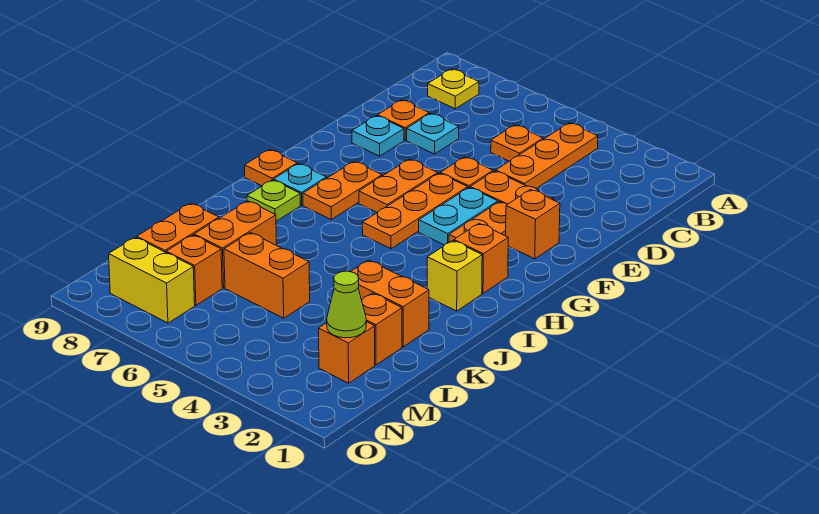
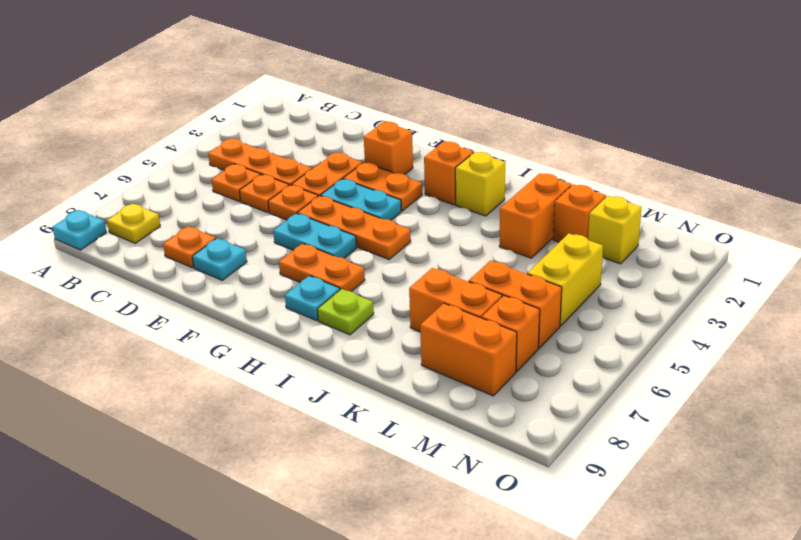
cyan 1x1 plate [407,113,459,154] -> cyan 1x1 plate moved to [52,210,106,250]
orange 1x2 plate [359,159,438,213] -> cyan 1x2 plate [273,213,357,258]
orange 1x1 plate [245,150,297,186] -> orange 1x1 plate moved to [239,175,289,212]
orange 1x2 brick [224,233,310,318] -> orange 1x2 brick turned to [469,261,562,348]
orange 1x1 brick [319,322,375,383] -> yellow 1x1 brick [588,196,642,264]
lime 1x1 cone [327,271,366,338] -> none
yellow 1x2 brick [109,237,195,323] -> yellow 1x2 brick moved to [527,233,603,326]

